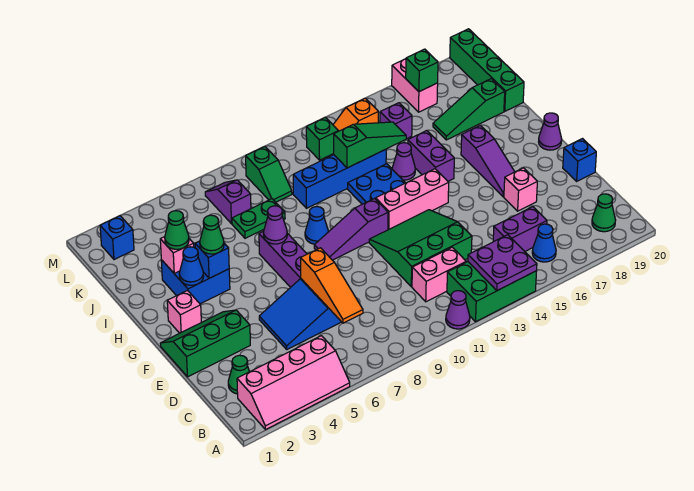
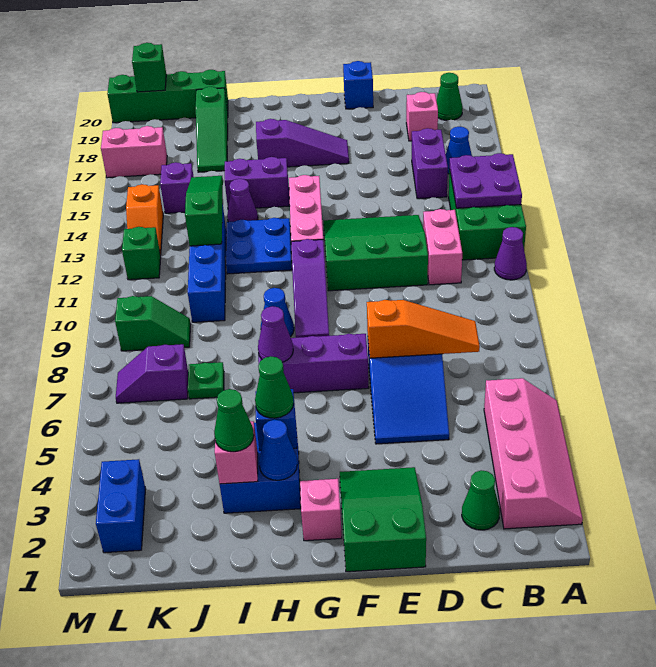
green 3x3 slope [369,210,472,287] -> green 3x3 slope turned to [324,215,428,291]
green 2x3 slope [160,310,250,377] -> green 2x3 slope turned to [340,467,426,572]
pink 1x1 brick [504,168,537,211] -> pink 1x1 brick moved to [406,92,438,141]
purple 1x1 cone [539,113,562,150] -> none
green 1x2 plate [232,199,285,238] -> green 1x1 plate [188,362,224,399]
blue 1x1 brick [100,216,134,260] -> blue 1x2 brick [96,459,146,553]
green 1x1 brick [406,49,438,92] -> green 1x1 brick moved to [132,43,166,92]

